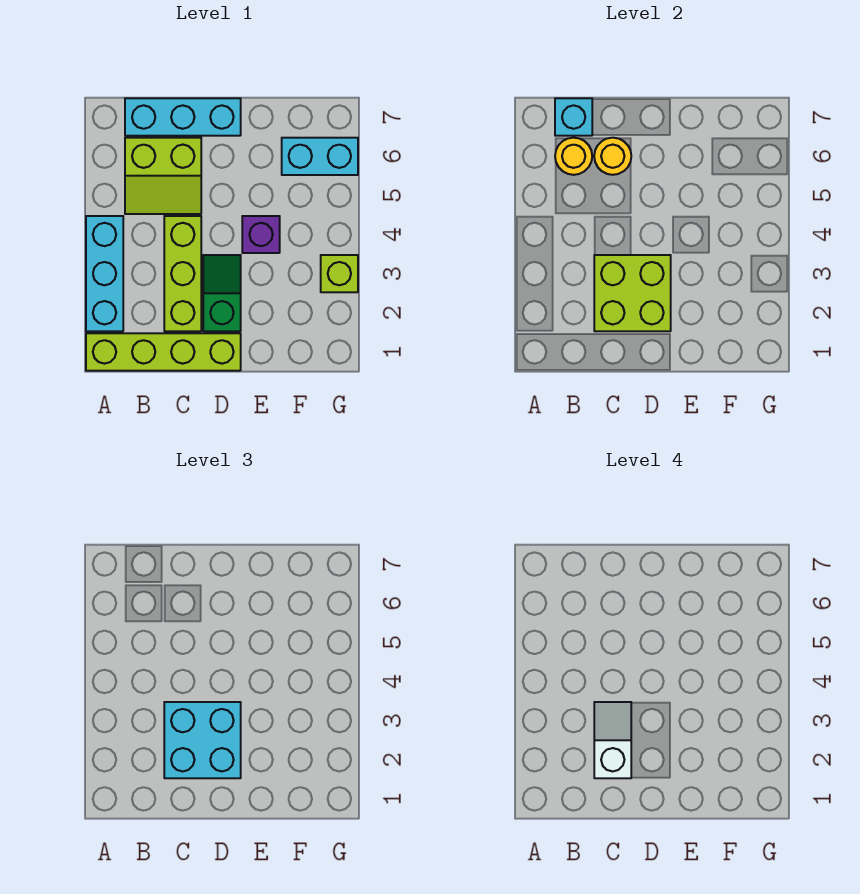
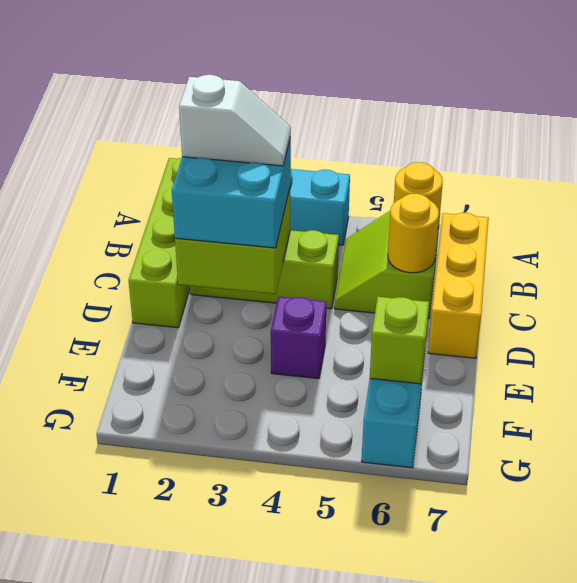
cyan 1x3 brick [125,98,241,136] -> yellow 1x3 brick [428,213,489,358]
cyan 1x1 brick [555,98,592,136] -> none
green 1x2 slope [203,255,241,331] -> none
lime 1x1 brick [321,255,358,292] -> lime 1x1 brick moved to [370,297,429,384]

